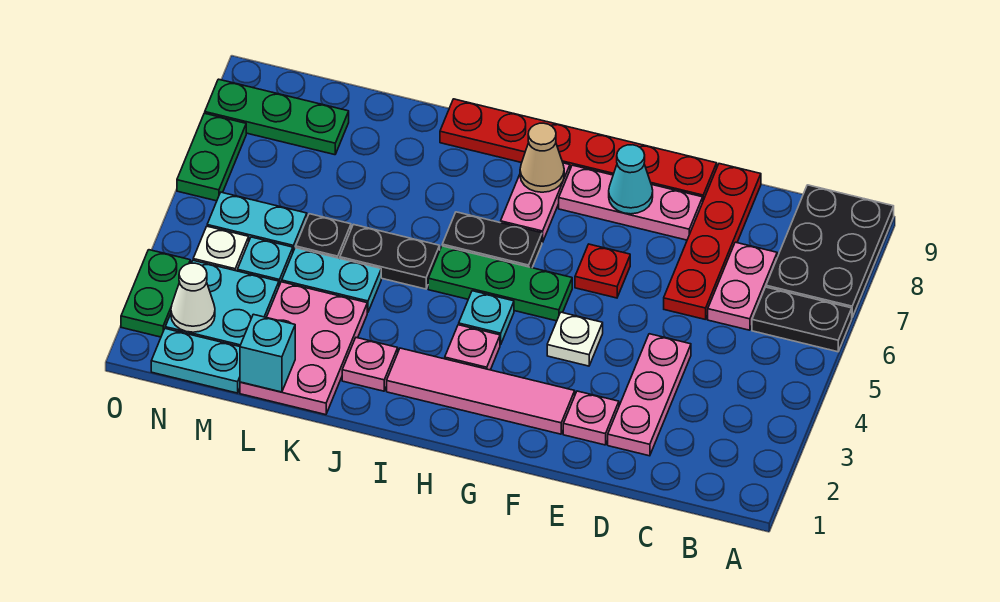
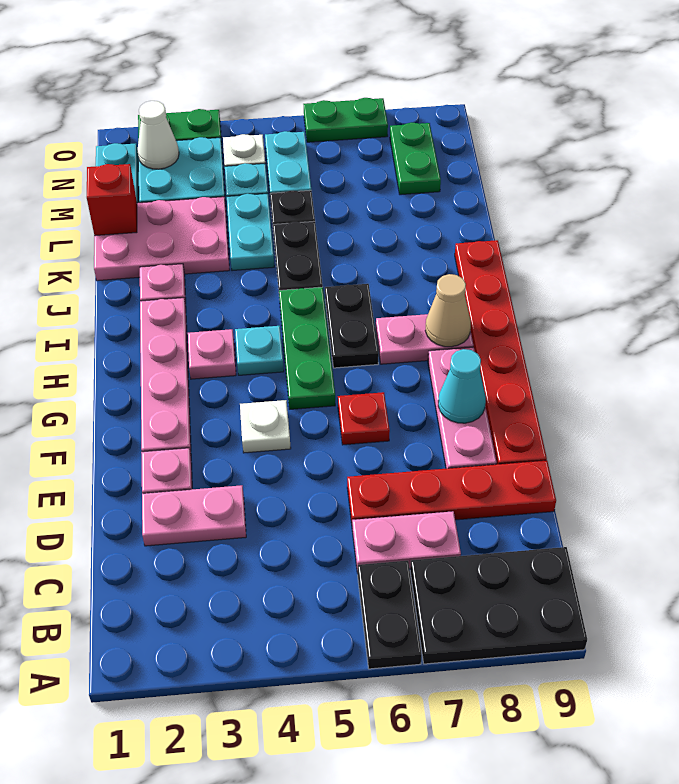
pink 1x3 plate [608,334,691,456] -> pink 1x2 plate [142,485,246,546]
pink 1x4 tile [387,348,575,434] -> pink 1x4 plate [140,298,191,453]
cyan 1x1 brick [240,314,295,392] -> red 1x1 brick [87,164,137,236]
green 1x3 plate [205,79,349,155] -> green 1x2 plate [390,122,441,195]

